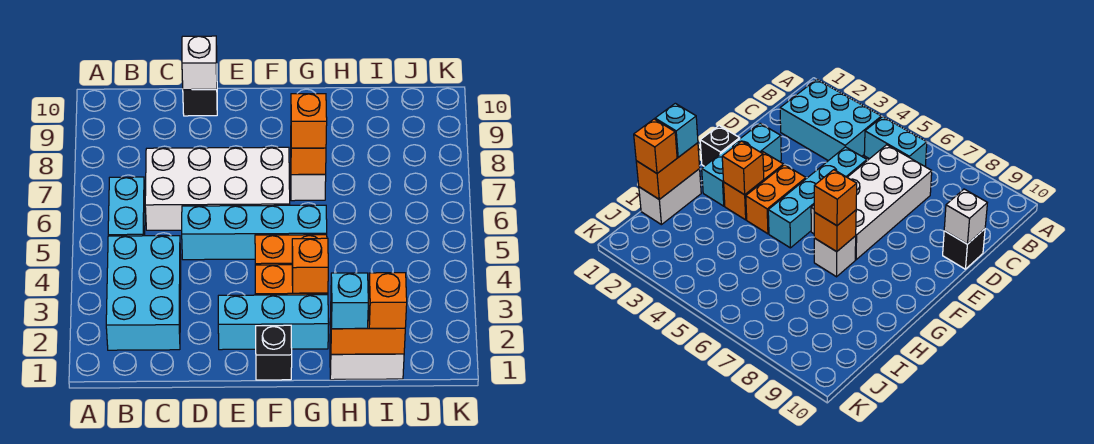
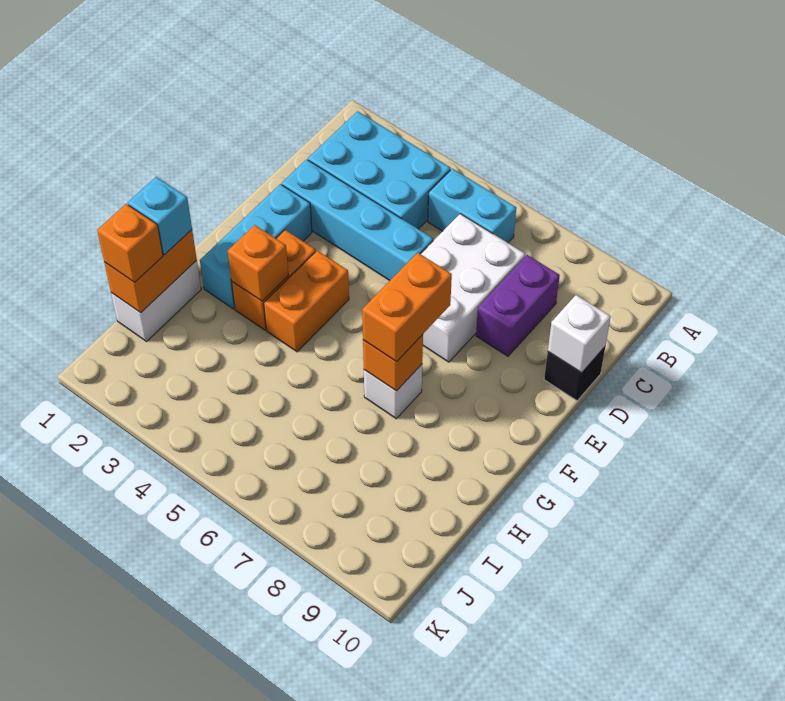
white 2x4 brick [145,147,290,230] -> white 2x3 brick [421,214,525,362]
none -> purple 1x2 brick [476,255,560,356]
cyan 1x4 brick [182,205,327,260] -> cyan 1x4 brick turned to [282,159,433,281]
black 1x1 brick [256,325,292,380] -> none
orange 1x1 brick [291,94,327,148] -> orange 1x2 brick [362,253,452,362]

